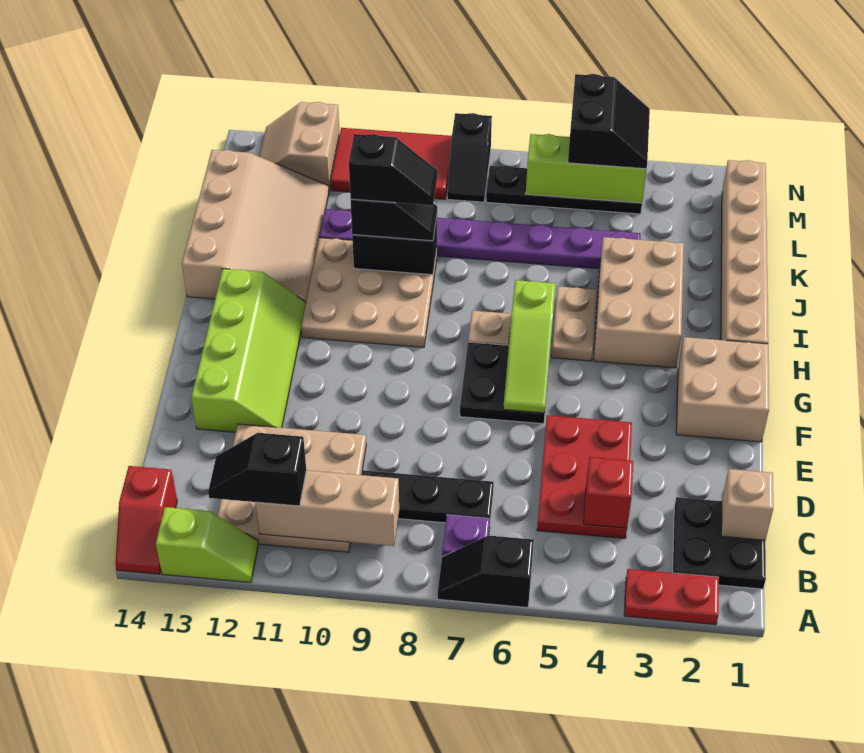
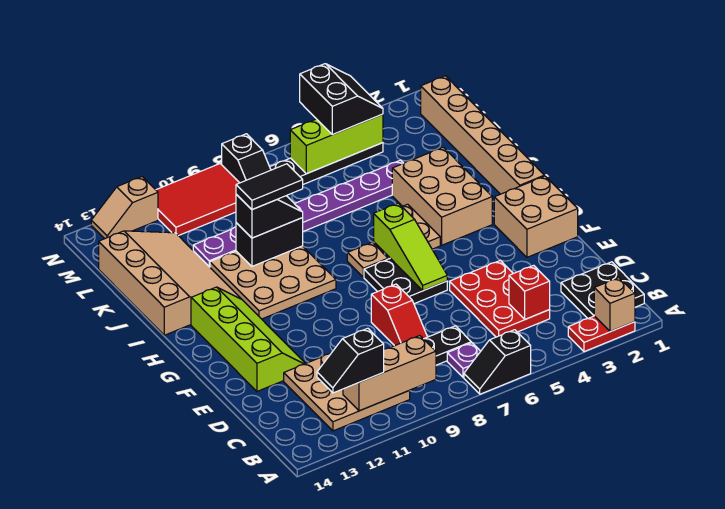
lime 1x2 slope [156,507,258,582] -> none
red 1x2 slope [115,466,177,574] -> red 1x2 slope moved to [371,284,427,346]
tan 1x1 brick [721,469,773,540] -> tan 1x1 brick moved to [594,278,635,332]
black 1x2 slope [349,134,437,205] -> black 1x2 tile [236,164,303,210]
tan 2x2 slope [259,102,340,190] -> tan 1x2 slope [91,177,158,239]

